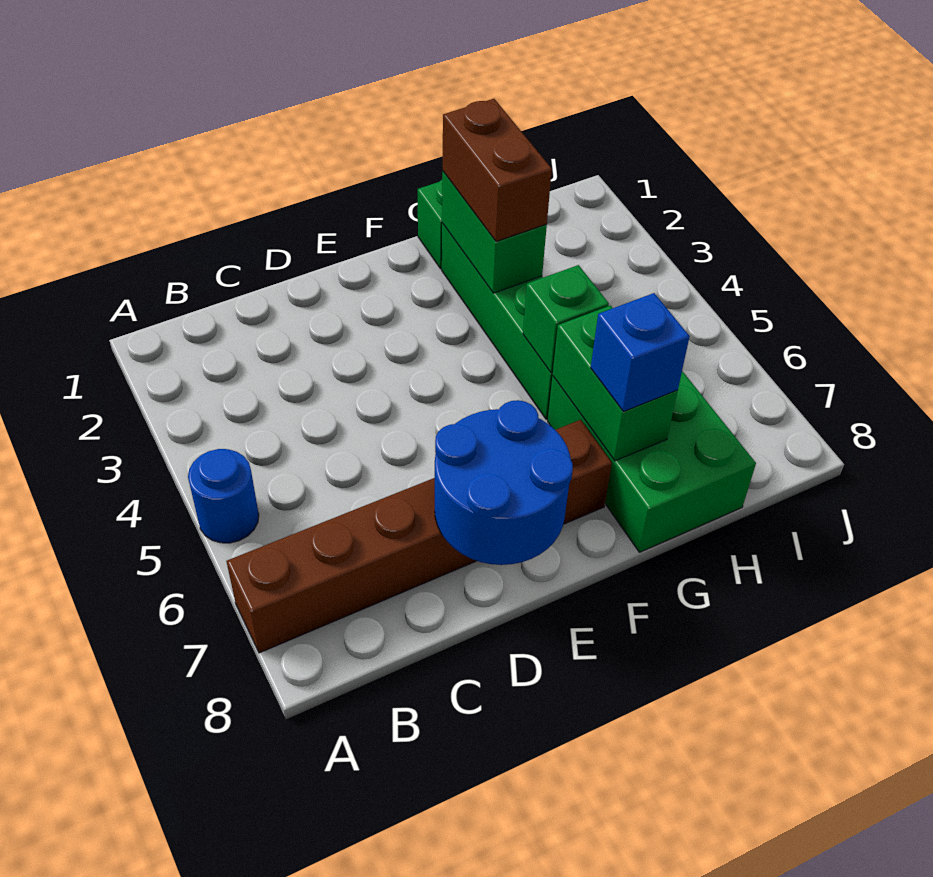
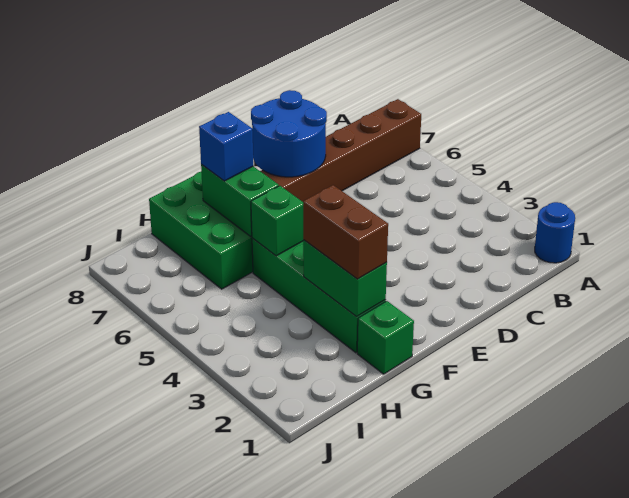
blue 1x1 round brick [188,449,259,543] -> blue 1x1 round brick moved to [535,202,575,263]

